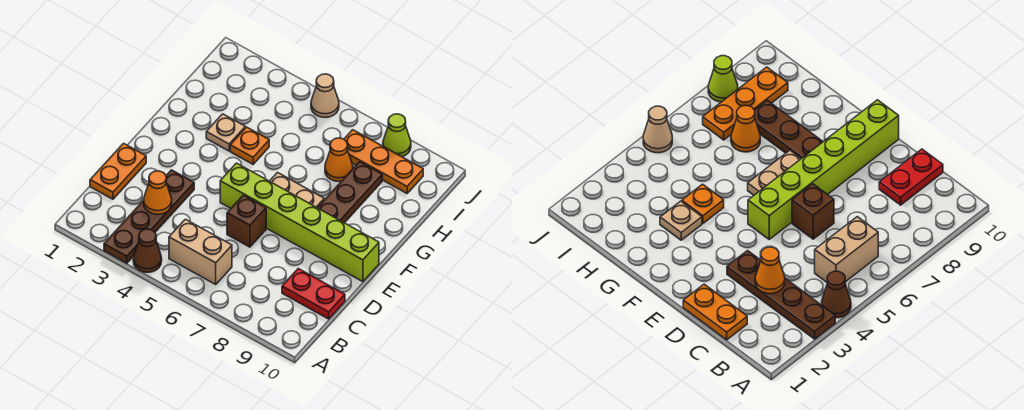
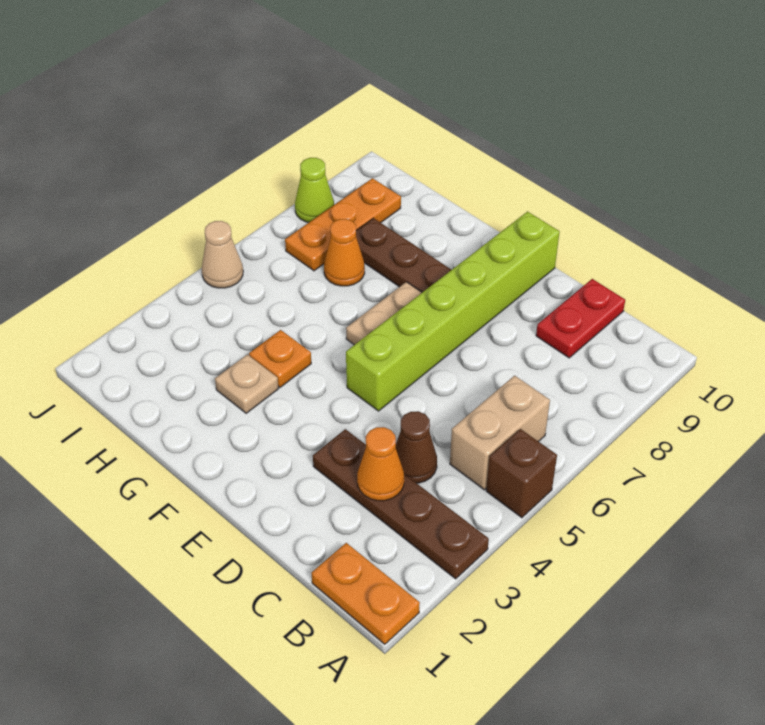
brown 1x1 cone [133,229,162,272] -> brown 1x1 cone moved to [396,411,437,483]
orange 1x2 plate [90,143,146,199] -> orange 1x2 plate moved to [312,543,420,644]
brown 1x1 brick [227,195,266,247] -> brown 1x1 brick moved to [486,429,557,518]

